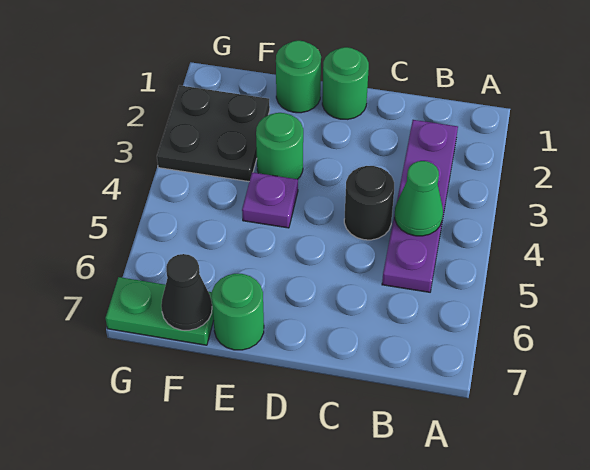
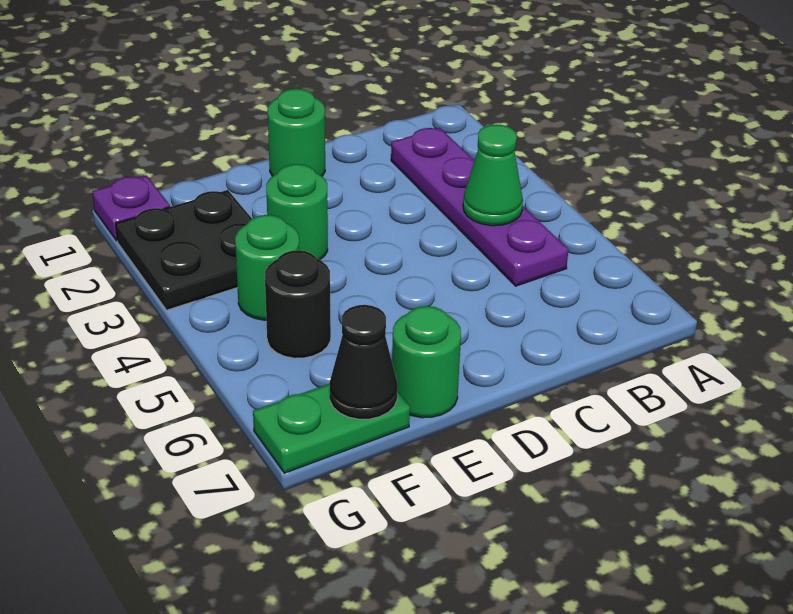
black 1x1 round brick [344,166,394,240] -> black 1x1 round brick moved to [265,250,331,358]
green 1x1 round brick [276,41,321,113] -> green 1x1 round brick moved to [235,215,299,320]
purple 1x1 plate [242,172,298,228] -> purple 1x1 plate moved to [92,175,170,241]

